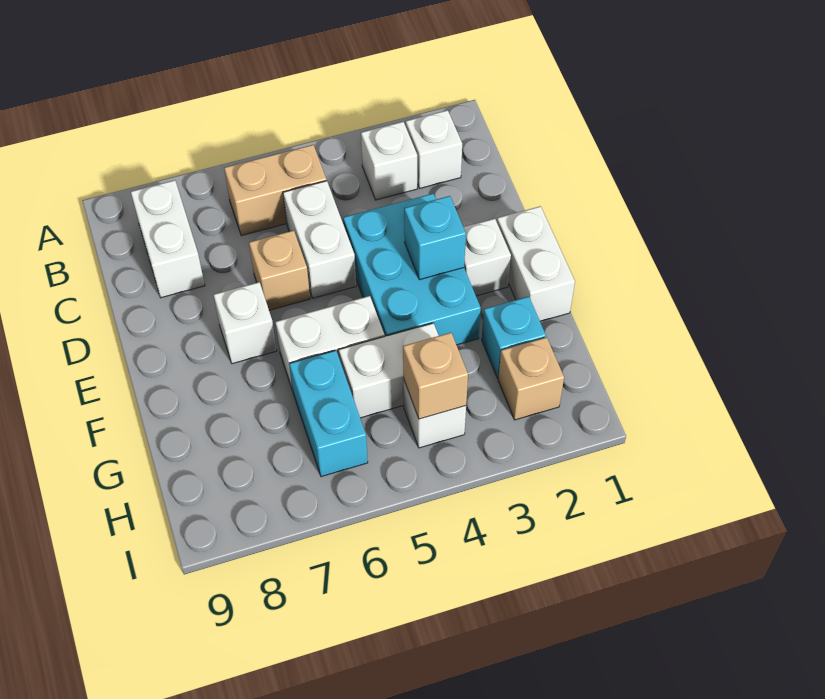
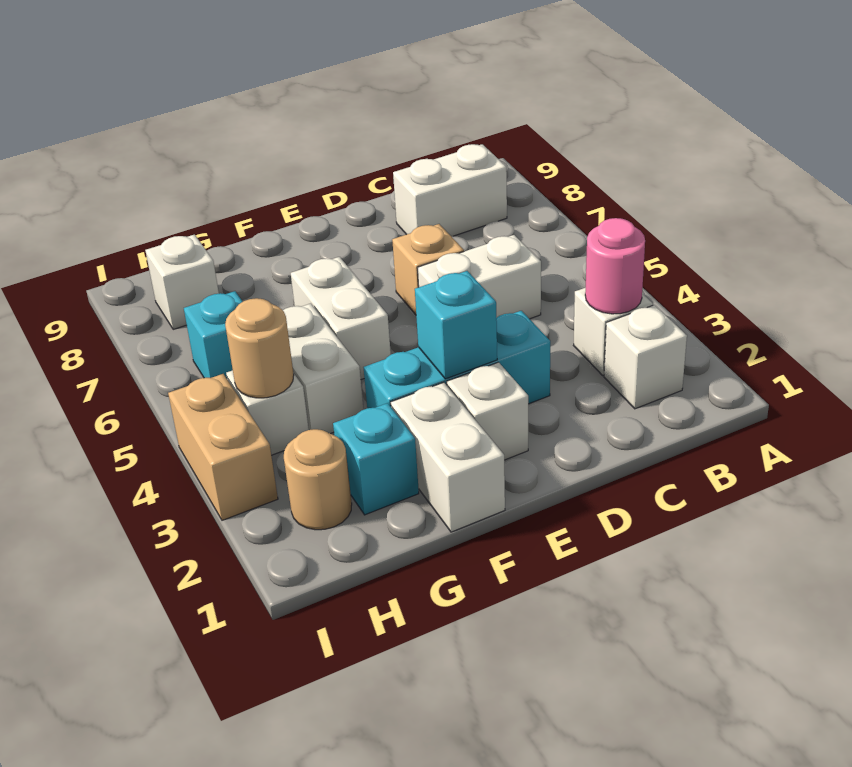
none -> pink 1x1 round brick [585,218,645,314]
tan 1x2 brick [224,145,326,236] -> tan 1x2 brick moved to [168,374,278,520]
cyan 2x3 brick [343,194,481,345] -> cyan 1x3 brick [363,311,550,408]
white 1x2 brick [497,206,575,321] -> white 1x2 brick turned to [391,382,505,532]
white 1x1 brick [214,282,277,364] -> white 1x1 brick moved to [145,235,219,329]
cyan 1x2 brick [289,350,368,477] -> cyan 1x1 brick [184,291,243,378]
tan 1x1 brick [498,337,564,420] -> tan 1x1 round brick [284,429,352,530]
tan 1x1 brick [403,333,468,419] -> tan 1x1 round brick [225,298,294,398]

